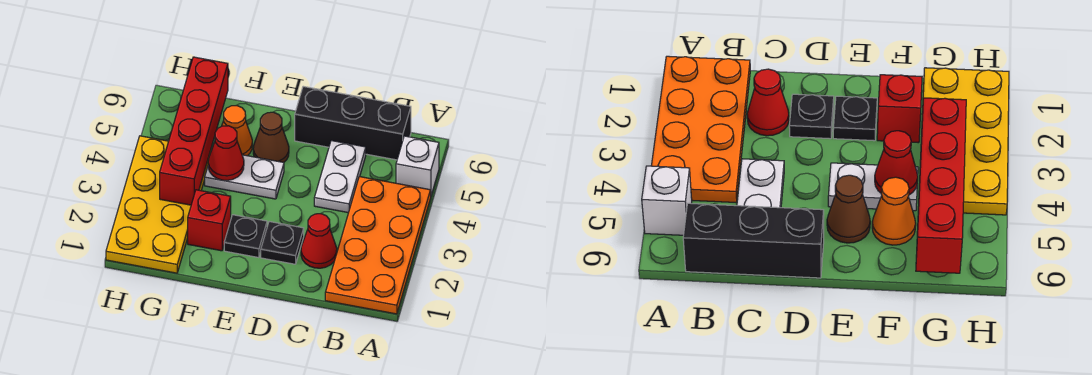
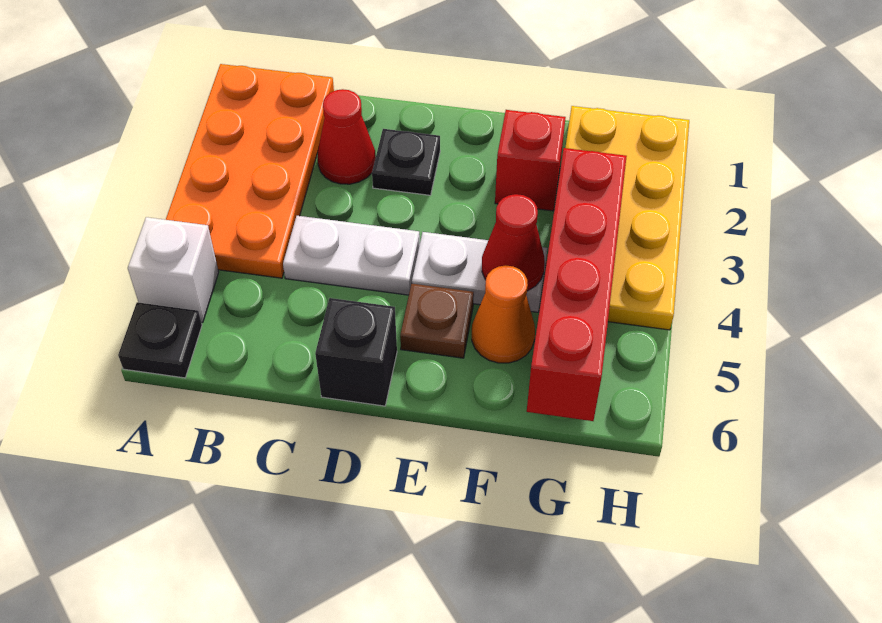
black 1x3 brick [295,86,411,160] -> black 1x1 brick [315,298,397,406]
white 1x2 plate [314,141,366,213] -> white 1x2 plate turned to [283,216,420,295]
black 1x1 plate [224,215,267,258] -> black 1x1 plate moved to [118,302,202,378]
brown 1x1 cone [253,112,289,162] -> brown 1x1 plate [400,284,474,358]

